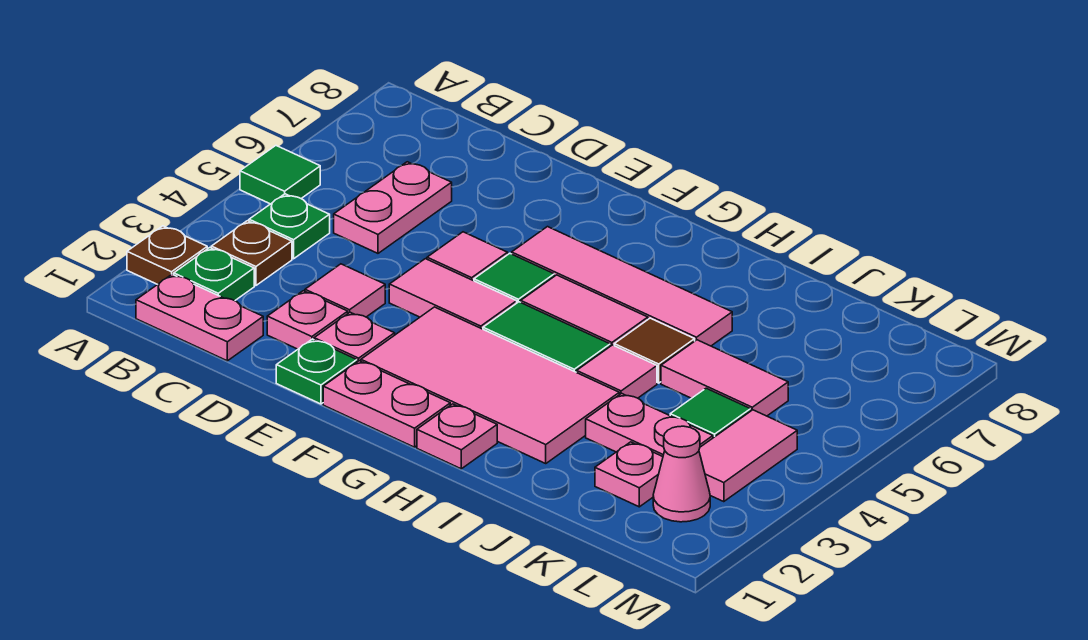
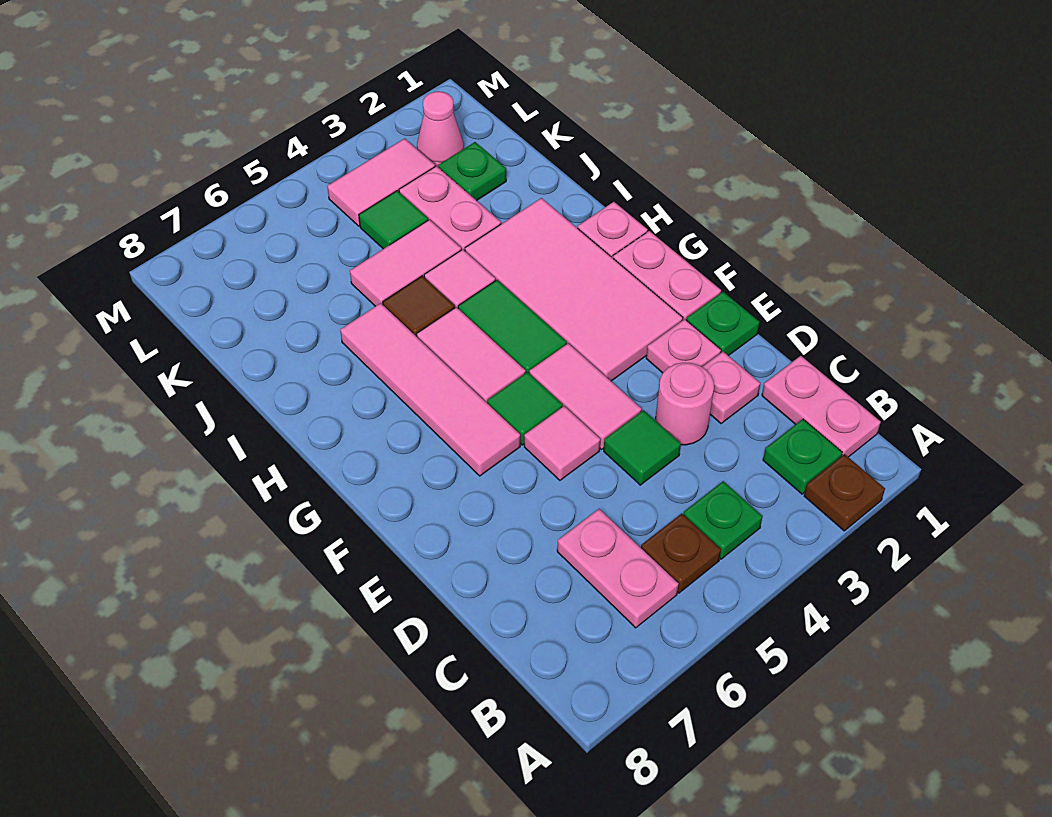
green 1x1 tile [240,146,320,204] -> green 1x1 tile moved to [604,410,681,485]
brown 1x1 plate [211,221,292,286] -> brown 1x1 plate moved to [641,514,721,593]
pink 1x2 plate [334,162,452,253] -> pink 1x2 plate turned to [557,509,679,628]
pink 1x1 tile [305,264,385,317] -> pink 1x1 round brick [656,363,714,445]
pink 1x2 tile [661,340,788,416] -> pink 1x2 tile turned to [350,220,461,306]
pink 1x1 plate [595,442,663,507] -> green 1x1 plate [438,142,506,201]

